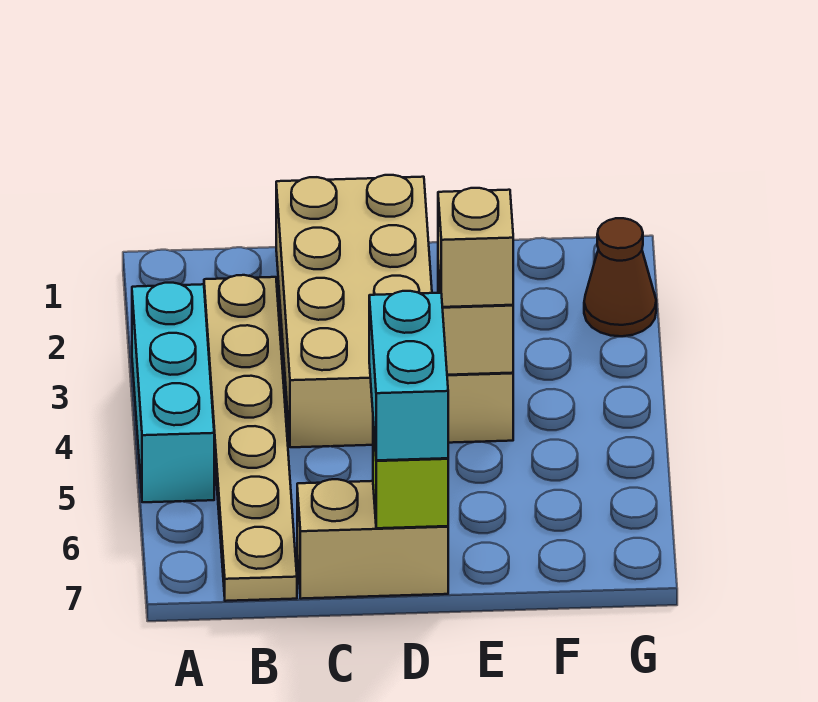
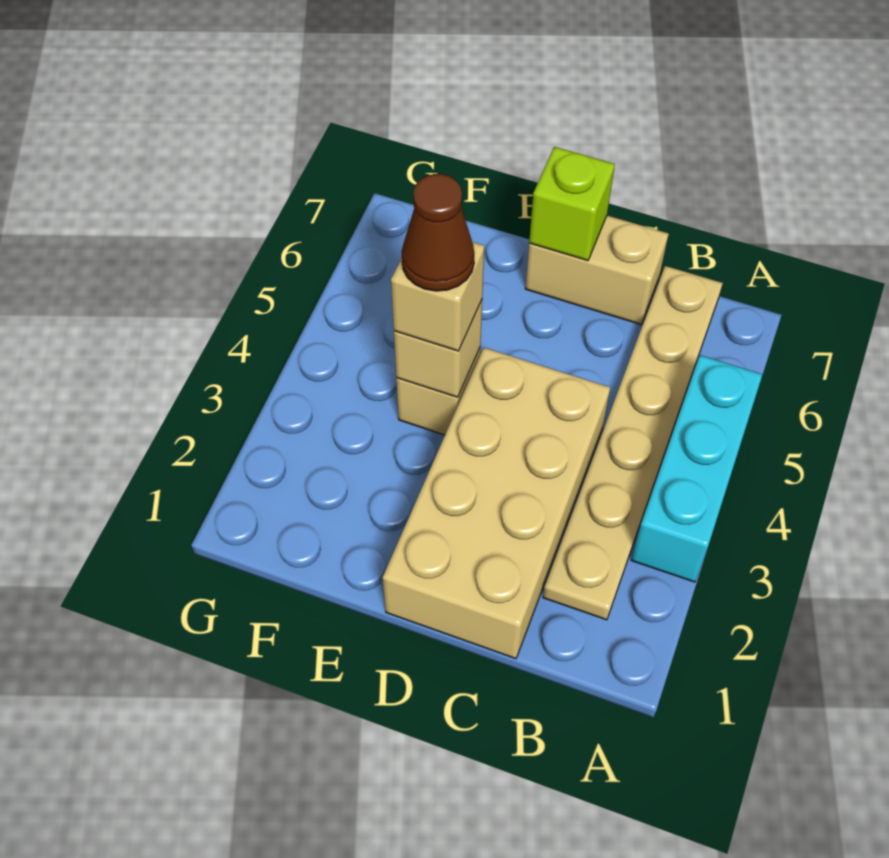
cyan 1x2 brick [369,291,448,460] -> none
brown 1x1 cone [584,218,656,336] -> brown 1x1 cone moved to [402,174,474,291]

